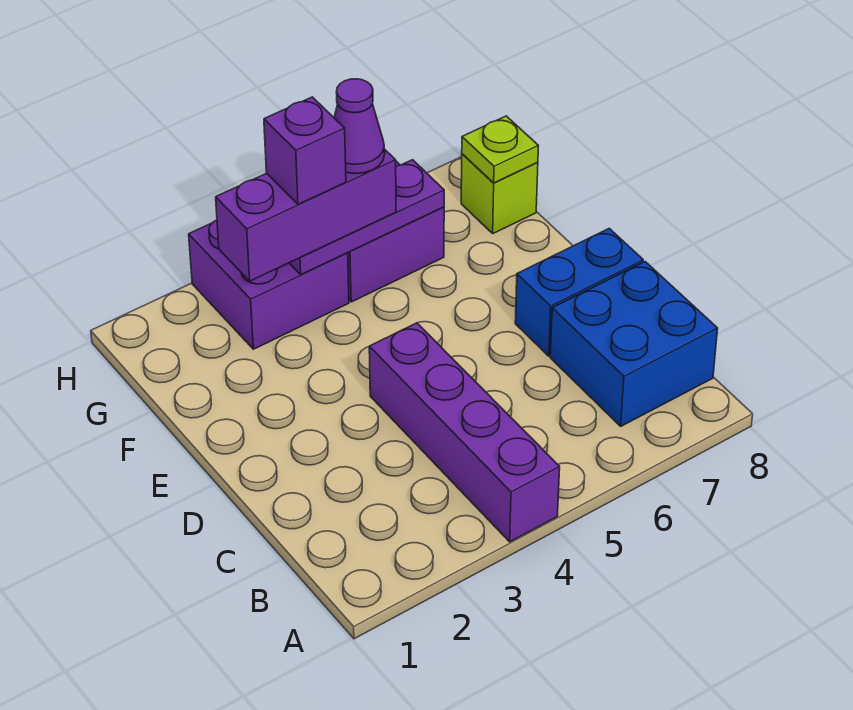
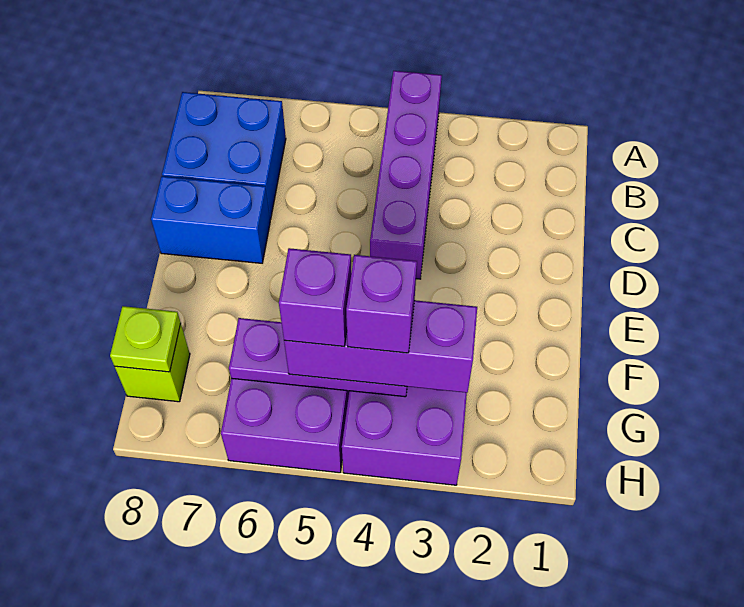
purple 1x1 cone [334,79,385,174] -> purple 1x1 brick [279,248,351,346]

